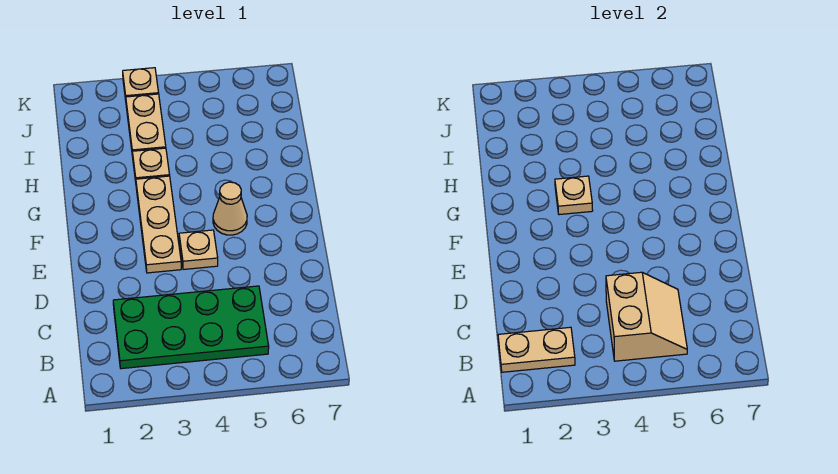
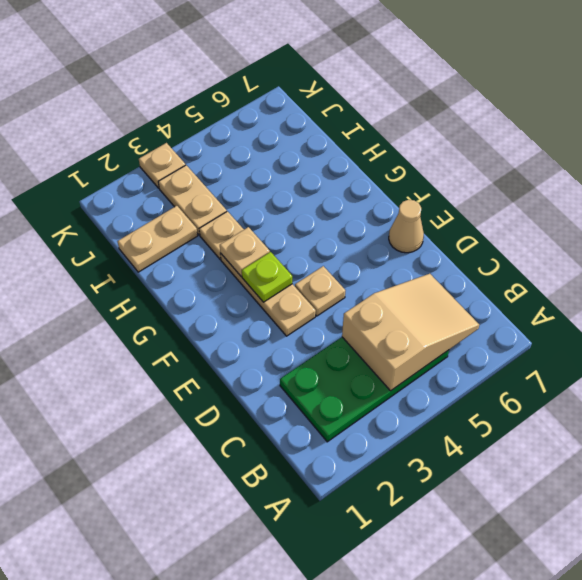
tan 1x2 plate [498,327,575,372] -> tan 1x2 plate moved to [118,206,198,272]
tan 2x2 slope [606,272,687,361] -> tan 2x3 slope [342,274,479,391]
none -> lime 1x1 plate [242,252,292,302]
tan 1x1 cone [213,182,247,235] -> tan 1x1 cone moved to [389,200,424,253]

